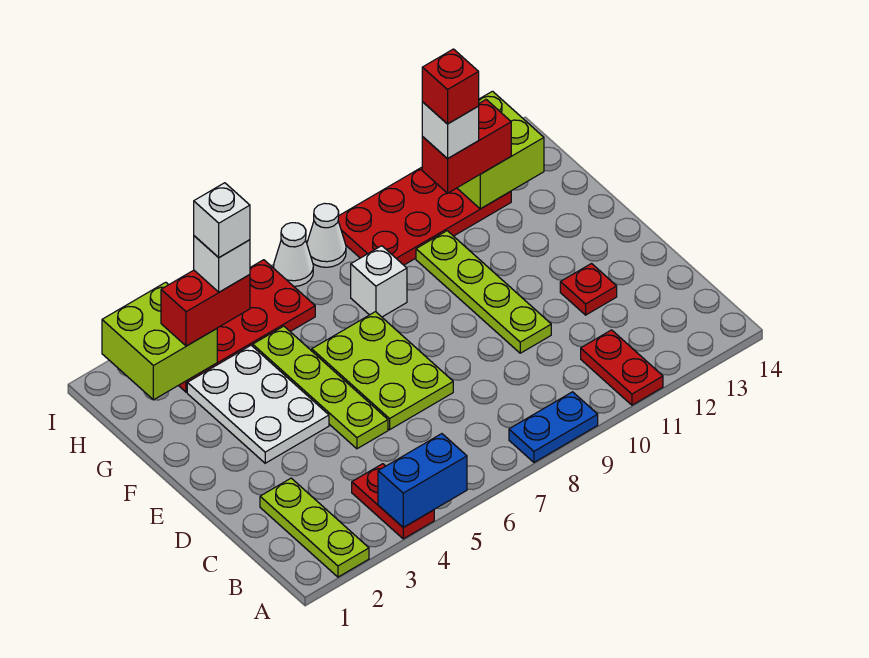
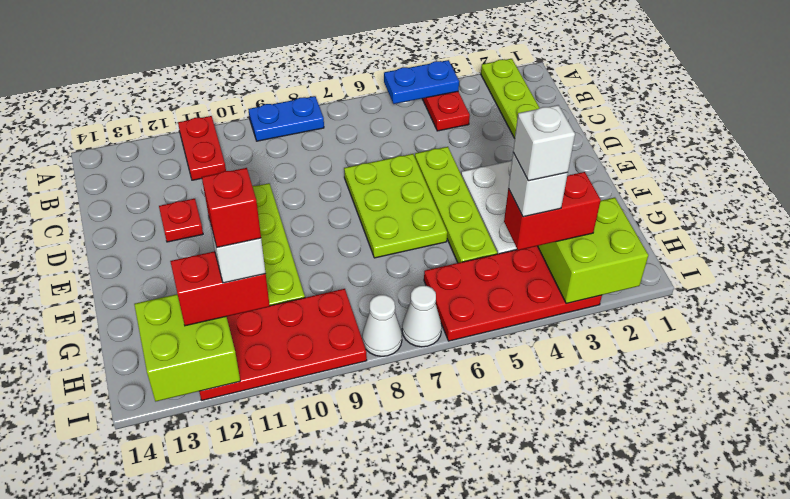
blue 1x2 brick [378,434,467,527] -> blue 1x2 plate [384,60,459,104]
white 1x1 brick [351,246,407,317] -> none

